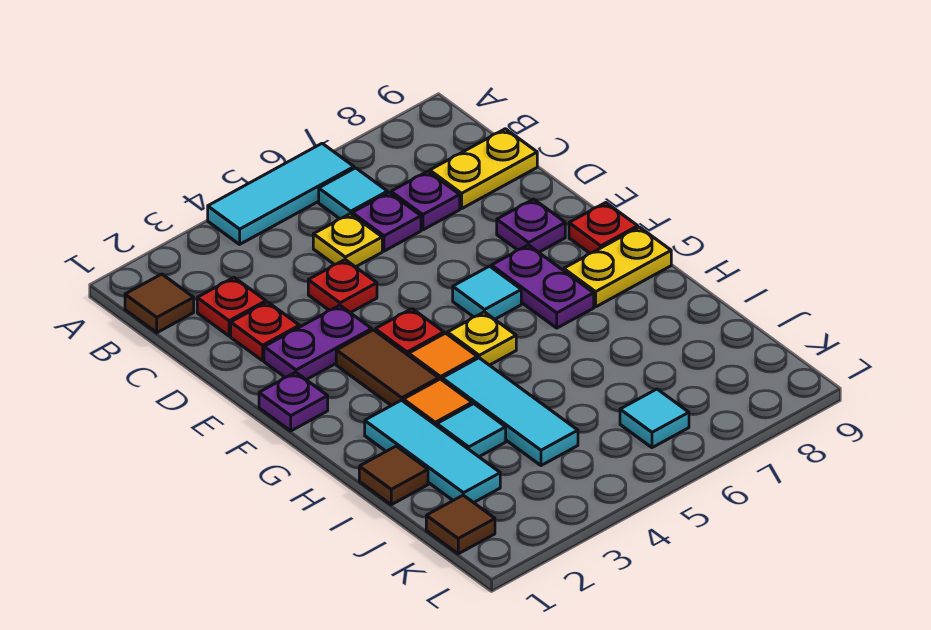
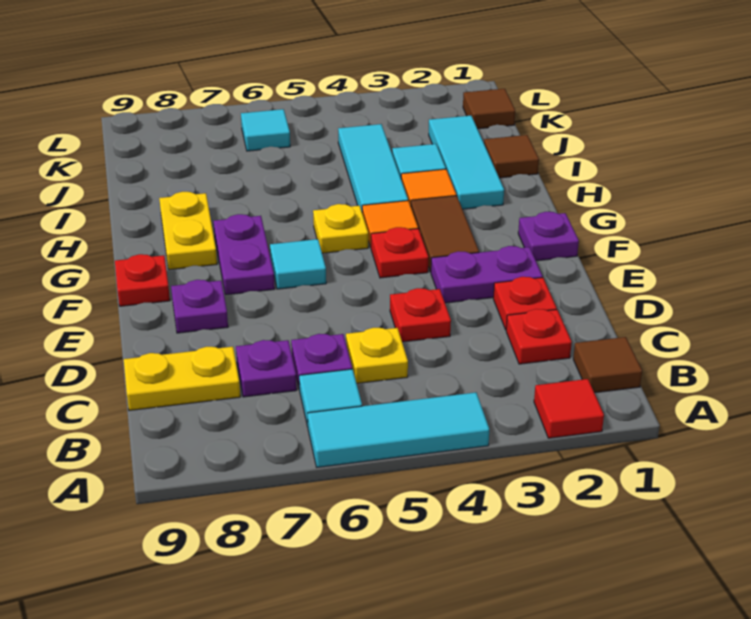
none -> red 1x1 tile [534,379,604,438]
yellow 1x2 plate [563,227,671,307] -> yellow 1x2 plate turned to [159,192,217,270]

